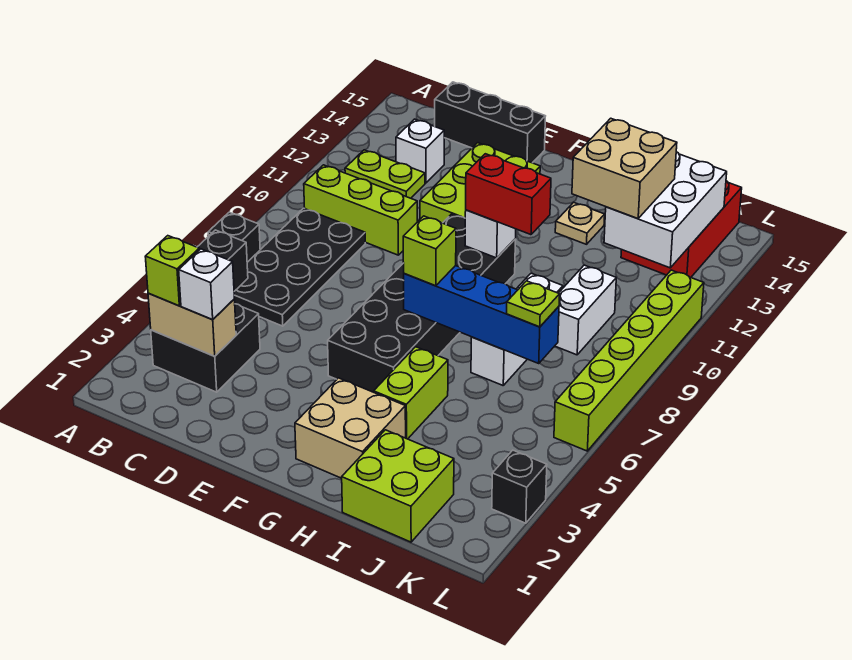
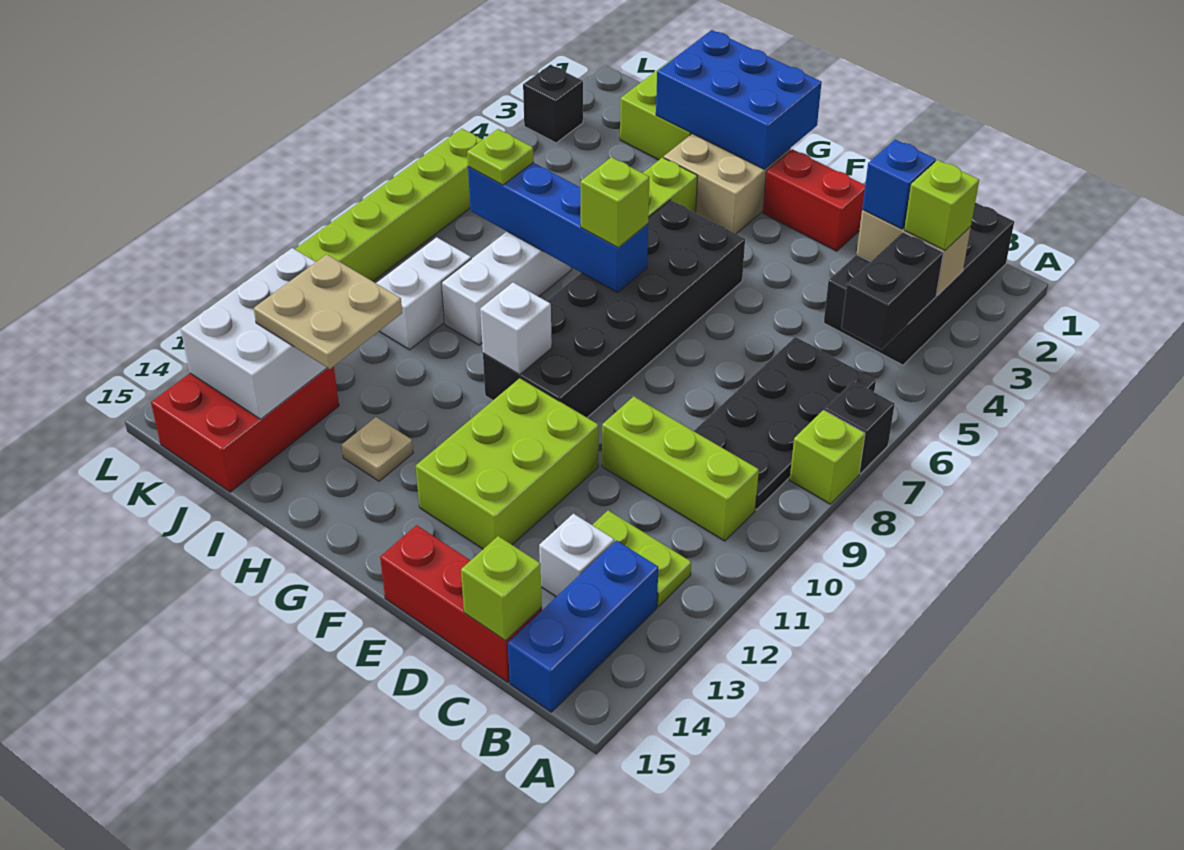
none -> lime 1x1 brick [790,410,865,504]
black 2x2 brick [151,304,260,392] -> black 2x4 brick [824,203,1014,365]
none -> blue 1x3 brick [508,541,658,712]
white 1x1 brick [179,249,234,320] -> blue 1x1 brick [862,140,936,229]
black 1x3 brick [435,82,545,163] -> red 1x3 brick [380,525,542,682]
none -> lime 1x1 brick [461,536,542,641]
none -> blue 2x3 brick [656,30,822,169]
red 1x2 brick [466,154,551,235] -> red 1x2 brick moved to [763,149,865,251]
tan 2x2 brick [572,118,677,218] -> tan 2x2 plate [254,254,402,369]

